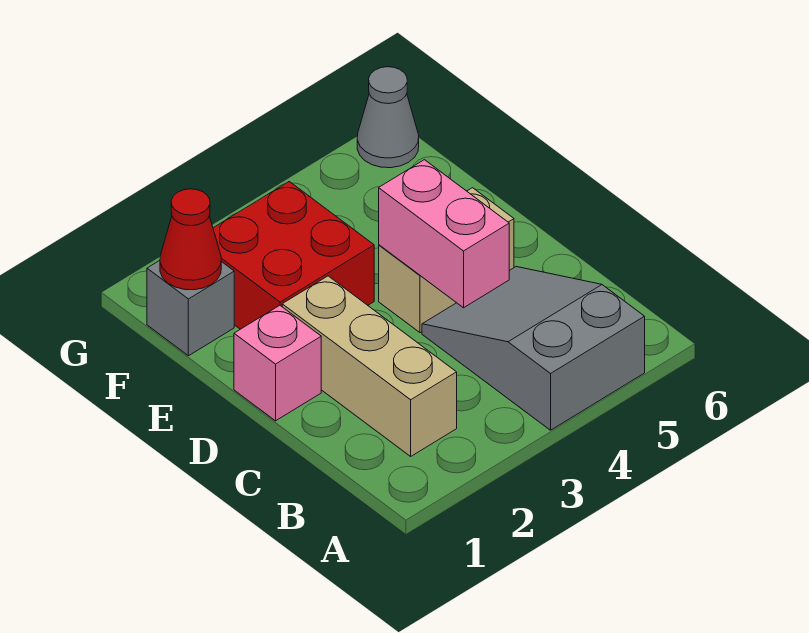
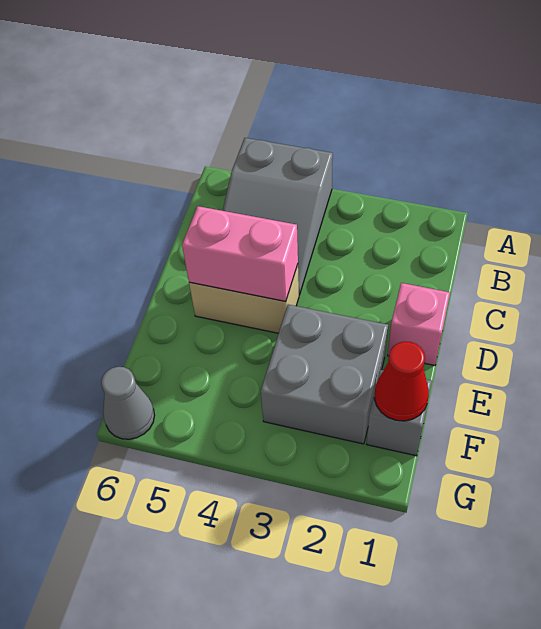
tan 1x3 brick [282,276,457,456] -> none
pink 1x2 brick [379,160,509,308] -> pink 1x2 brick turned to [182,206,298,301]
red 2x2 brick [213,182,374,329] -> grey 2x2 brick [261,305,388,444]

